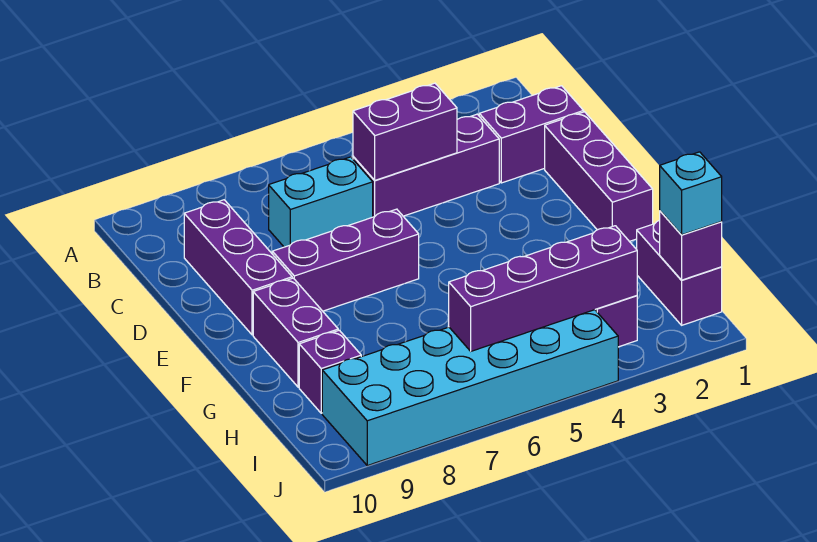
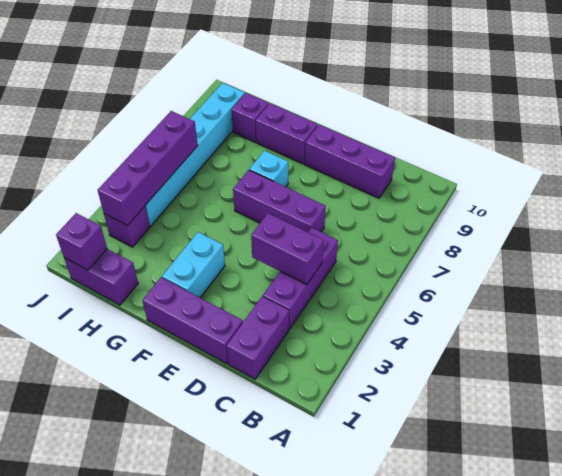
purple 1x2 brick [353,83,457,180] -> purple 1x2 brick turned to [251,213,324,284]
cyan 1x2 brick [269,157,373,247] -> cyan 1x2 brick moved to [162,232,225,298]
purple 1x3 brick [272,209,419,311] -> purple 1x3 brick turned to [233,170,326,232]
cyan 1x1 brick [660,152,722,235] -> cyan 1x1 brick moved to [249,151,288,187]
cyan 2x6 brick [322,310,618,466] -> cyan 1x6 brick [145,83,245,226]

